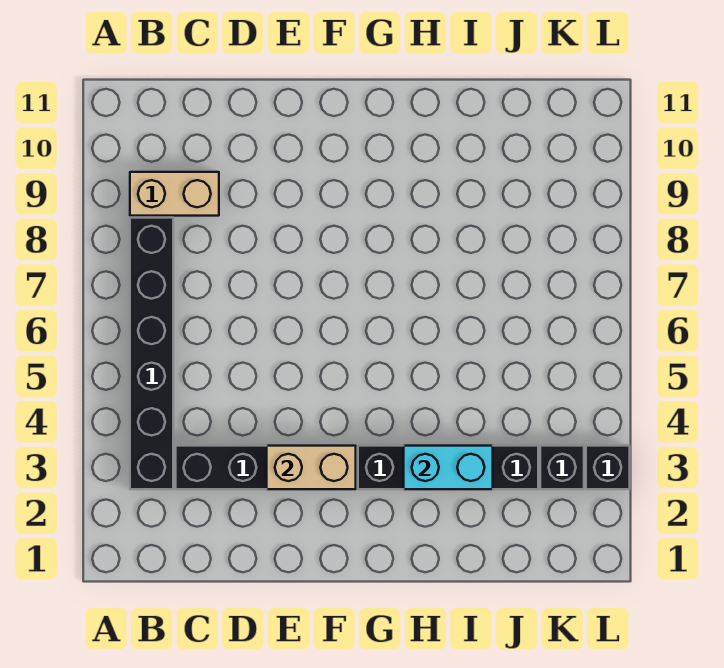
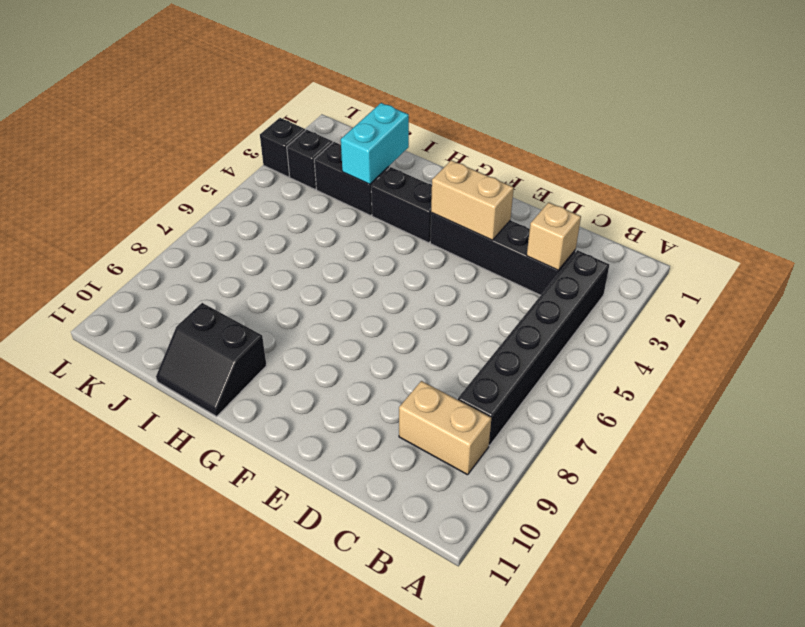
none -> tan 1x1 brick [527,202,581,270]
cyan 1x2 brick [404,446,493,489] -> cyan 1x2 brick turned to [341,103,409,184]
none -> black 2x2 slope [156,303,267,416]

